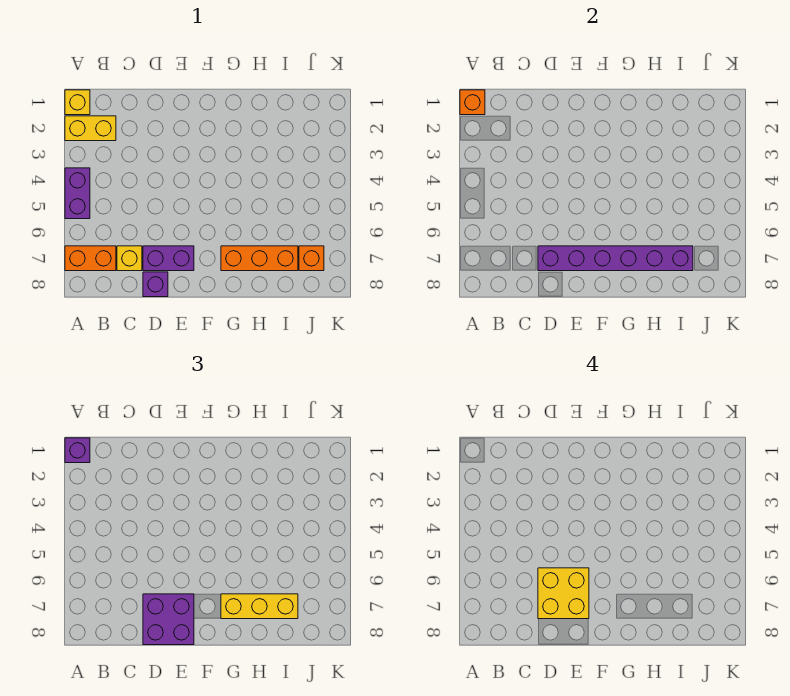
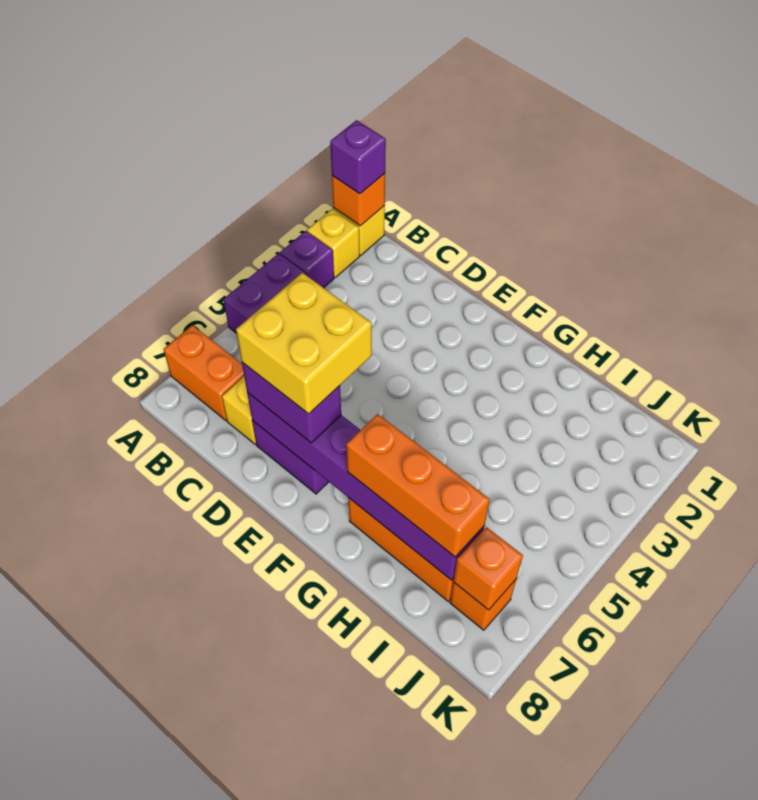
yellow 1x2 brick [65,116,116,141] -> yellow 1x1 brick [307,209,360,277]
purple 2x2 brick [143,594,194,645] -> purple 1x2 brick [242,362,341,443]
purple 1x1 brick [143,272,168,297] -> purple 1x1 brick moved to [280,231,334,288]
yellow 1x3 brick [221,594,298,619] -> orange 1x3 brick [346,414,490,557]
none -> orange 1x1 brick [453,527,523,610]

